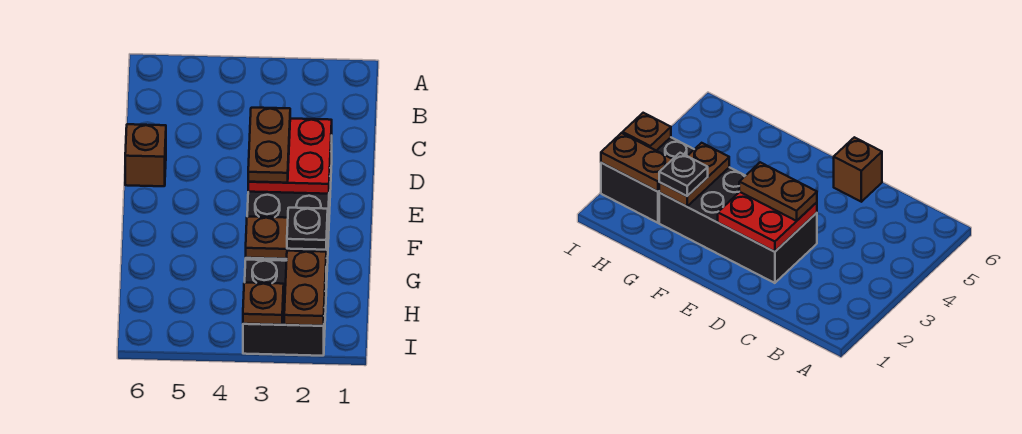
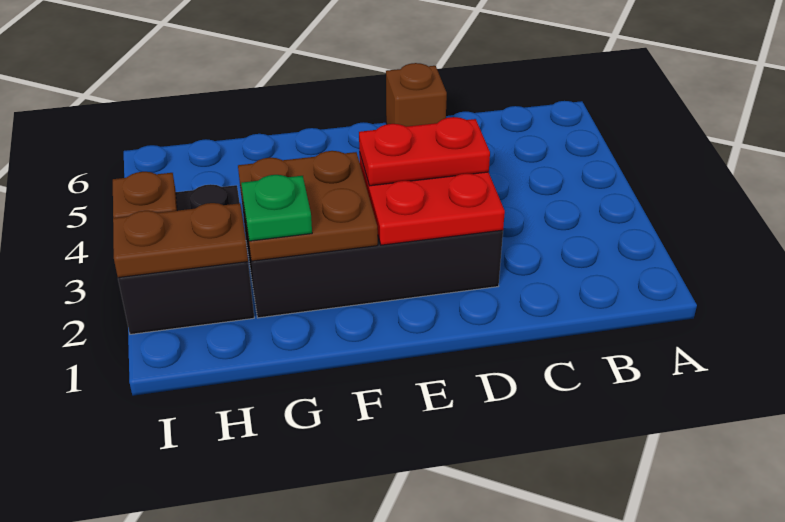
brown 1x2 plate [248,108,290,183] -> red 1x2 plate [359,117,490,186]
brown 1x2 plate [246,217,328,259] -> brown 2x2 plate [238,151,378,261]
black 1x1 plate [287,208,328,250] -> green 1x1 plate [241,175,312,241]

